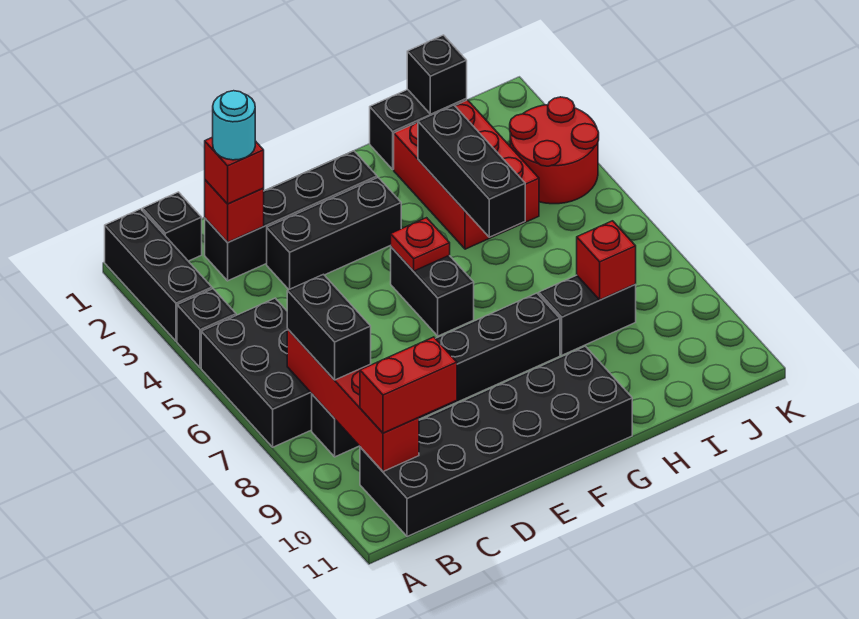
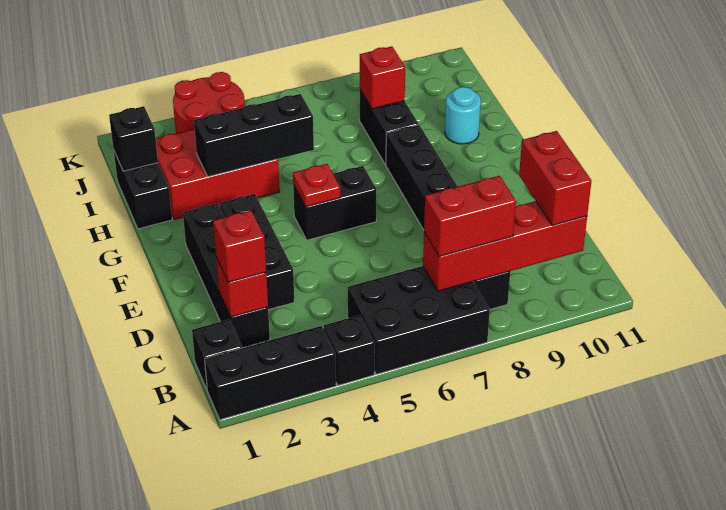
black 1x2 brick [287,274,371,380] -> red 1x2 brick [424,176,516,257]
black 2x6 brick [360,346,632,537] -> none
cyan 1x1 round brick [213,91,255,160] -> cyan 1x1 round brick moved to [445,87,481,144]

